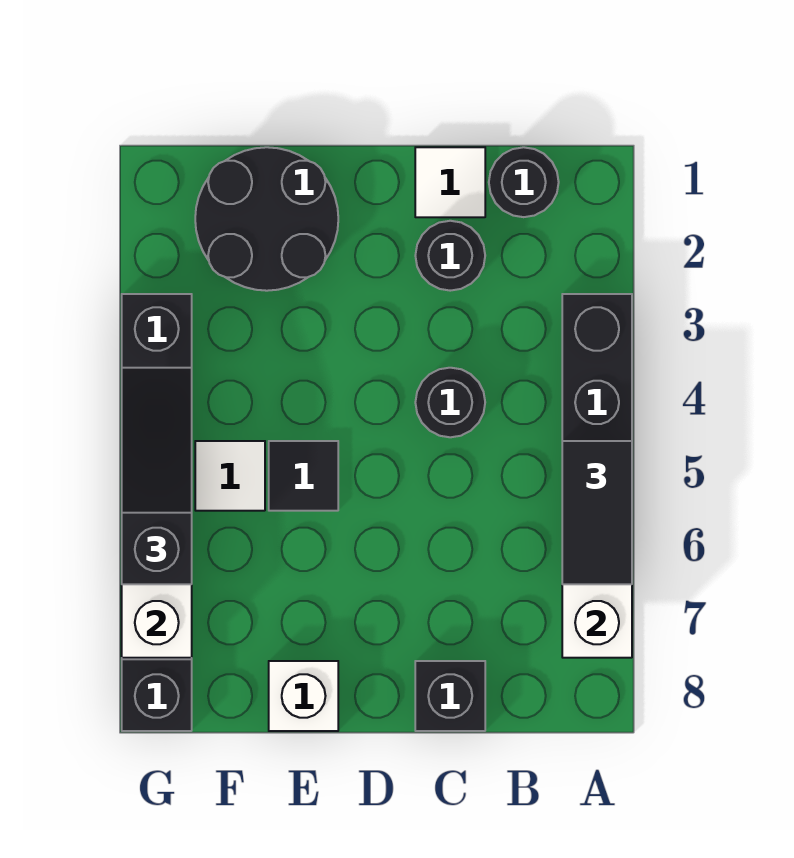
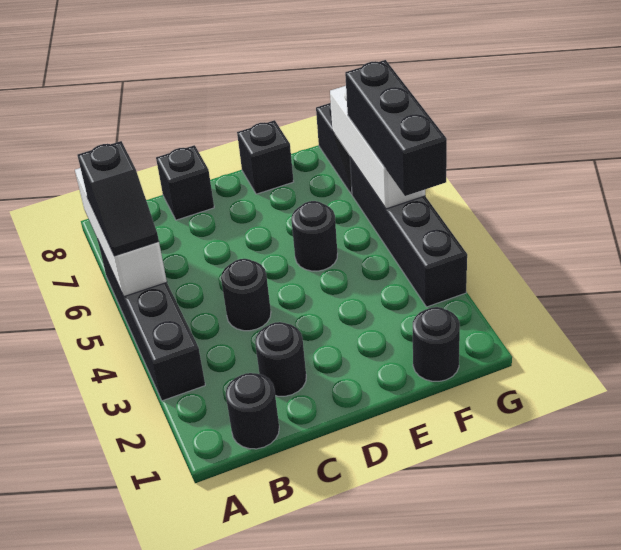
black 1x2 tile [562,441,632,584] -> black 1x2 slope [78,141,159,256]
white 1x1 tile [415,147,485,217] -> none
black 2x2 round brick [195,147,338,291] -> black 1x1 round brick [413,307,460,381]
black 1x1 tile [269,441,338,511] -> black 1x1 round brick [291,201,338,271]
white 1x1 brick [269,661,338,731] -> black 1x1 brick [237,120,294,194]
white 1x1 tile [195,441,265,511] -> none
black 1x3 slope [122,368,192,584] -> black 1x3 brick [345,60,447,196]

